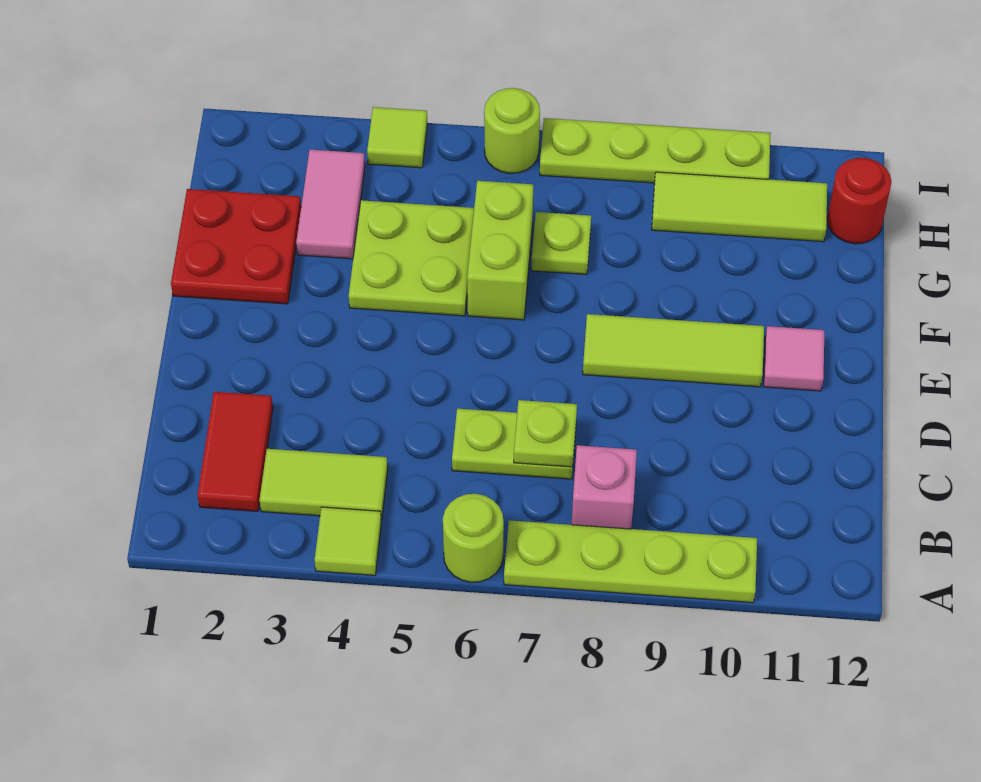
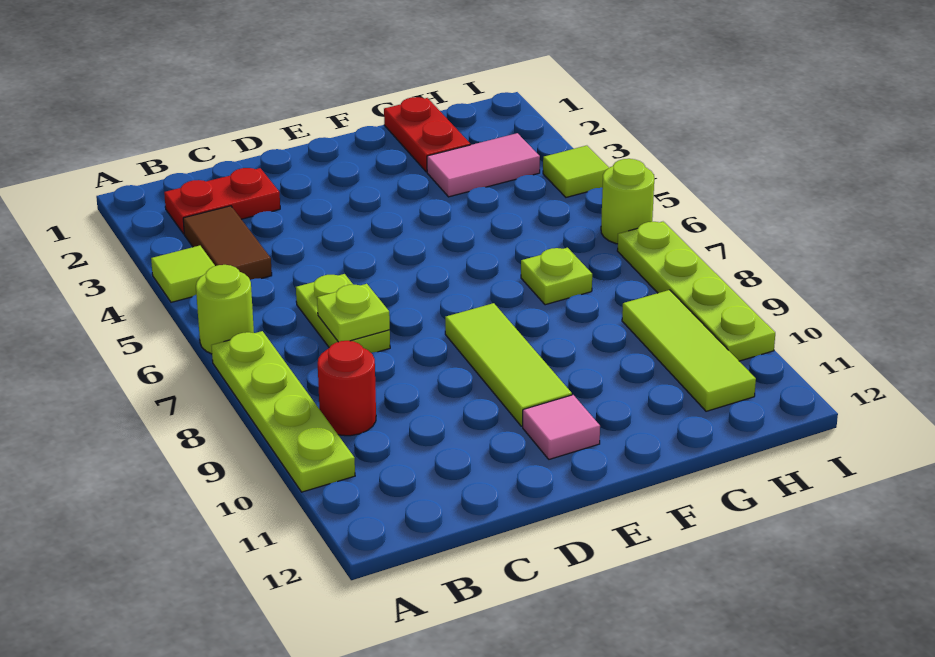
red 1x2 tile [197,392,273,511] -> red 1x2 plate [164,168,280,234]
lime 1x2 tile [259,449,388,520] -> brown 1x2 tile [183,206,272,280]
pink 1x1 brick [571,445,637,529] -> none
red 2x2 plate [171,189,301,304] -> red 1x2 plate [384,97,470,172]
lime 2x2 plate [349,200,474,316] -> none
lime 1x2 brick [467,181,533,320] -> none
red 1x1 round brick [827,158,891,244] -> red 1x1 round brick moved to [318,341,376,436]

